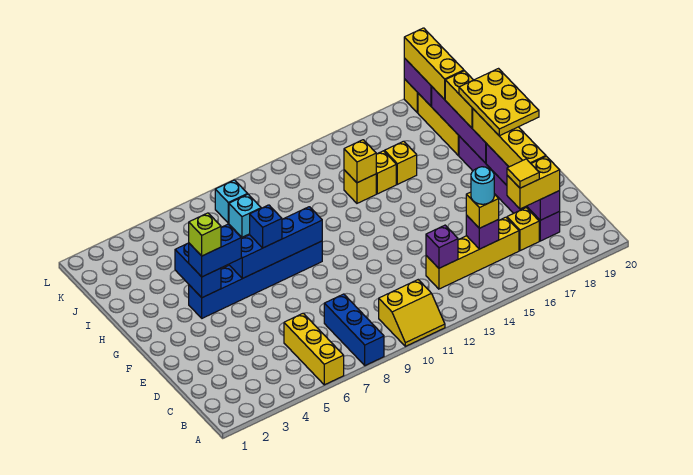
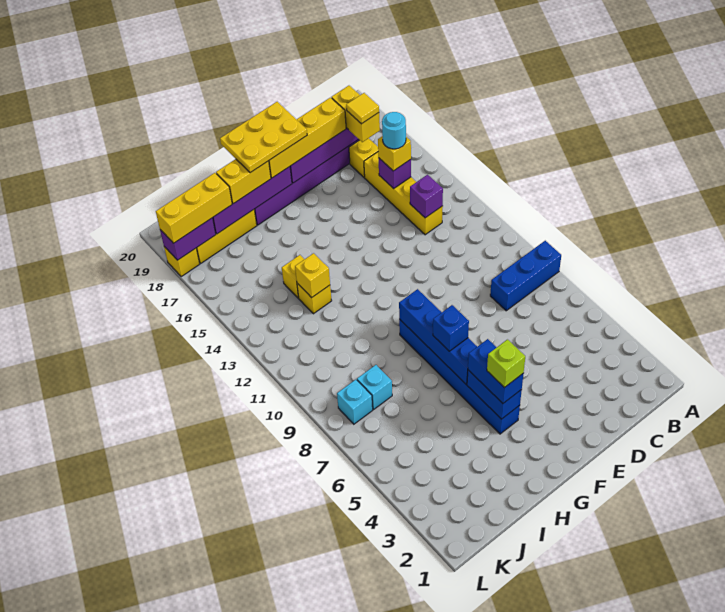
yellow 1x3 brick [284,313,344,385] -> none
yellow 2x2 slope [379,280,445,346] -> none
blue 1x2 brick [175,243,221,298] -> blue 1x2 brick turned to [467,370,522,419]
yellow 1x1 brick [384,141,417,184] -> none

